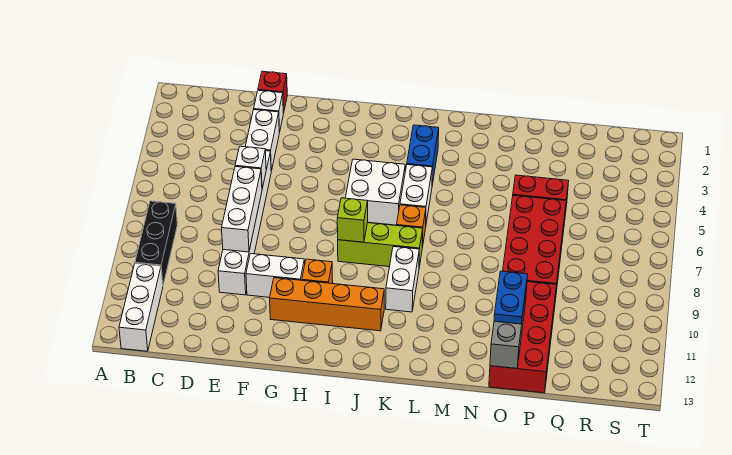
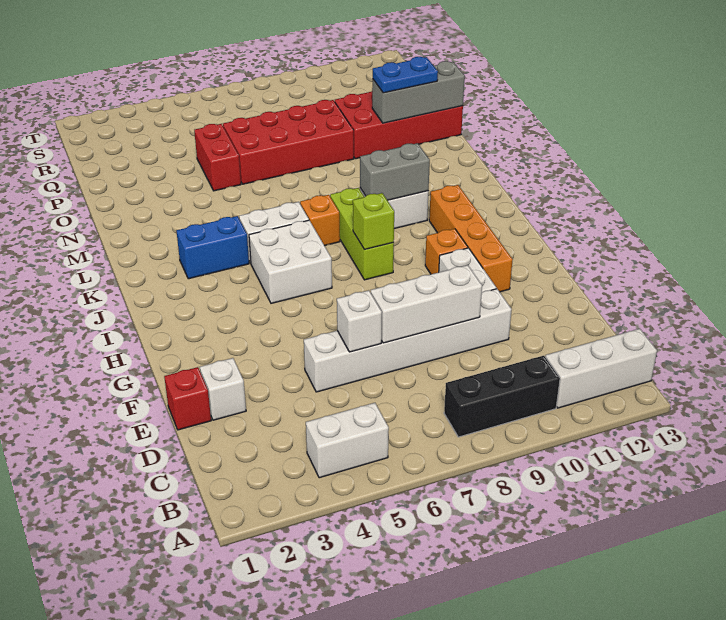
white 1x2 brick [245,110,279,171] -> white 1x2 brick moved to [306,403,389,478]
none -> grey 1x2 brick [360,143,430,200]

